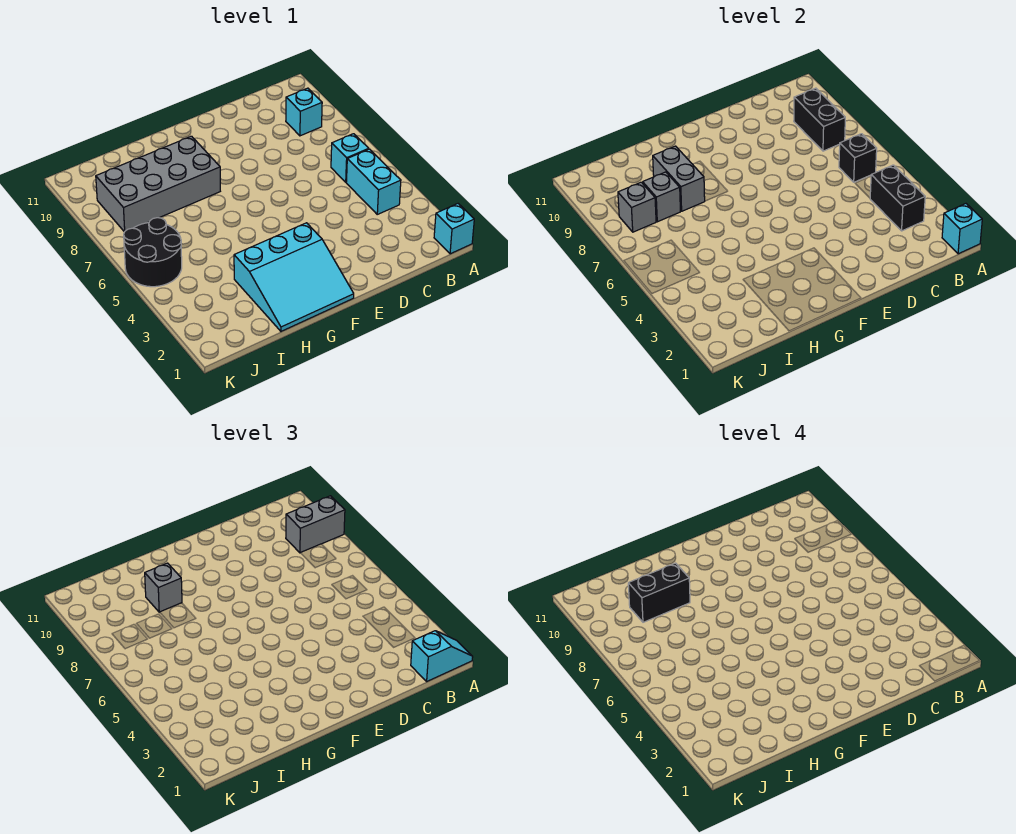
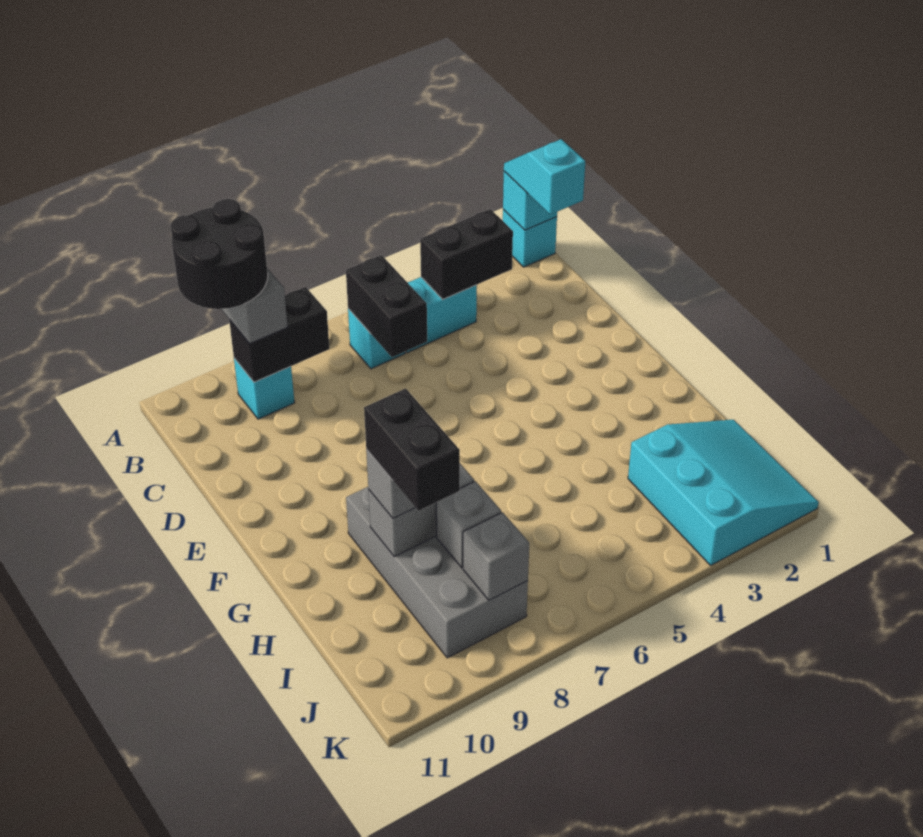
black 1x1 brick [839,134,877,182] -> black 1x2 brick [346,255,427,357]
cyan 3x3 slope [234,223,354,331] -> cyan 3x3 slope moved to [628,420,819,565]
black 2x2 round brick [124,218,182,287] -> black 2x2 round brick moved to [171,199,268,309]

